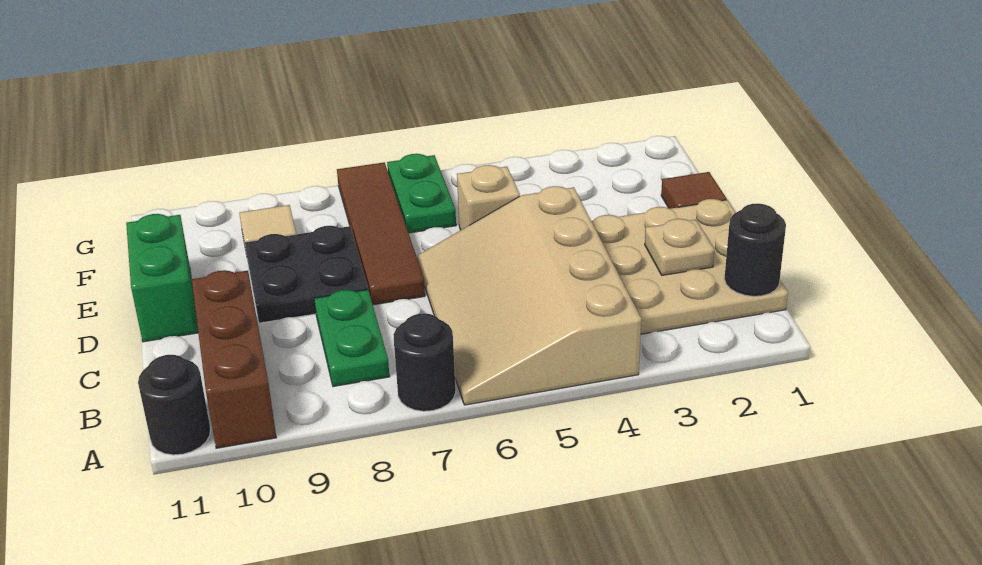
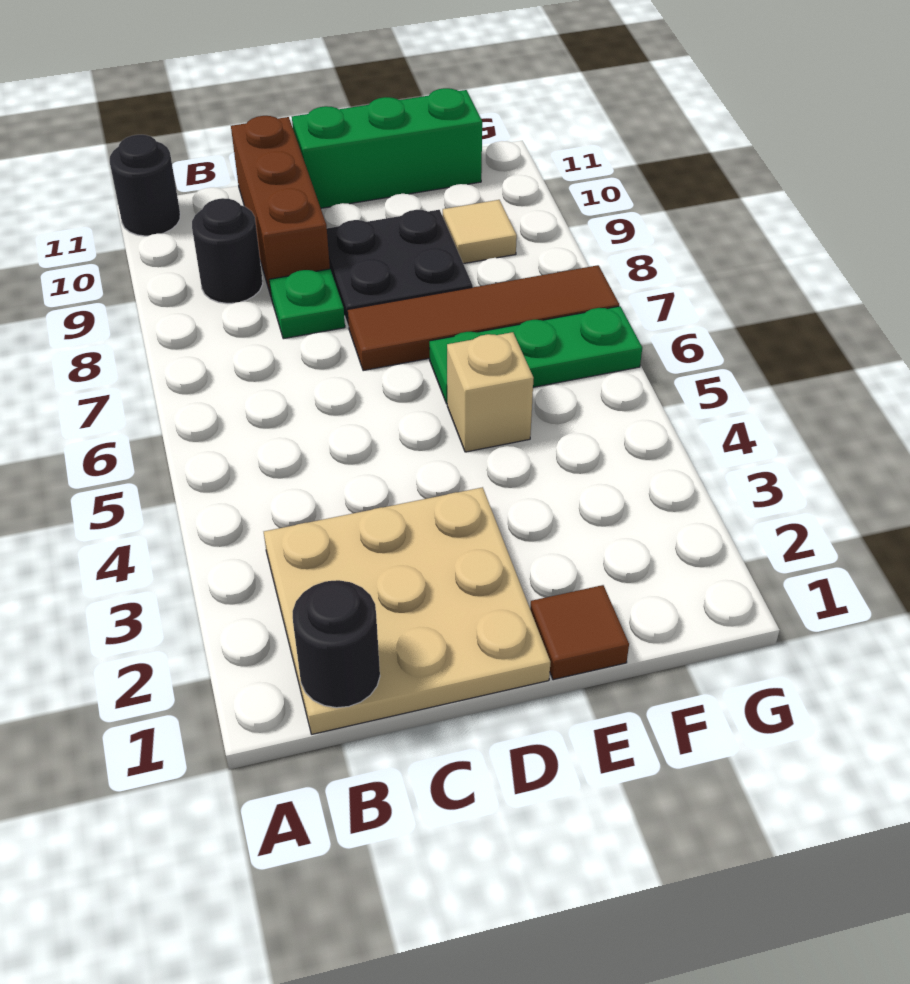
tan 3x4 slope [417,186,641,405] -> none
black 1x1 round brick [393,313,456,411] -> black 1x1 round brick moved to [192,198,263,304]
brown 1x3 brick [191,270,276,448] -> brown 1x3 brick turned to [231,116,330,295]
green 1x2 plate [314,290,390,387] -> green 1x1 plate [269,269,345,339]
tan 1x1 plate [645,219,714,275] -> none
green 1x2 brick [126,214,198,342] -> green 1x3 brick [292,88,482,208]
green 1x2 plate [387,154,456,233] -> green 1x3 plate [429,306,642,404]

